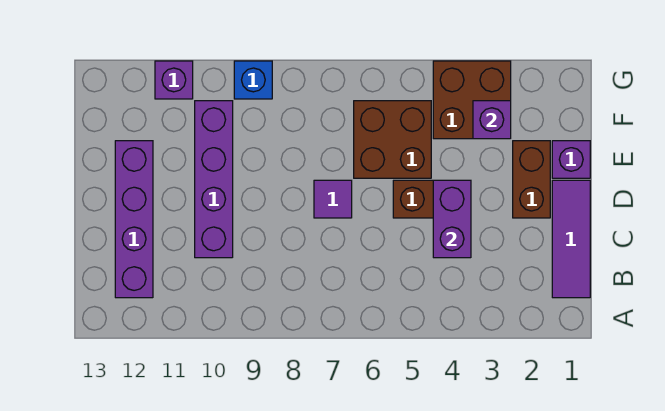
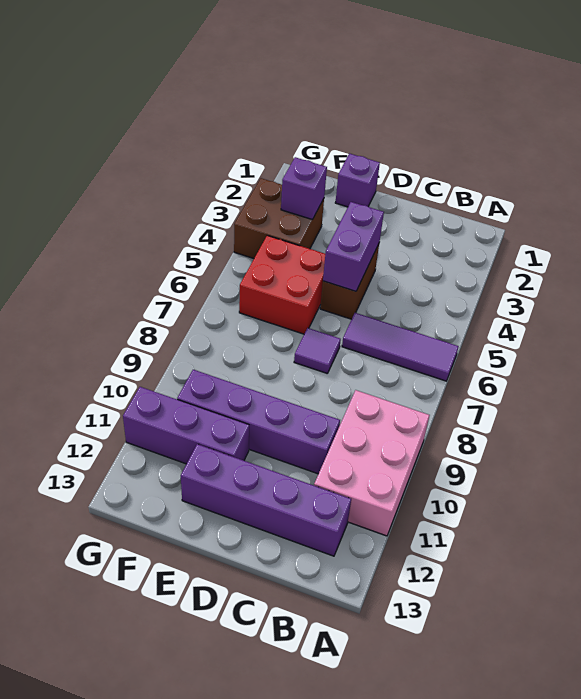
none -> pink 2x3 brick [314,390,430,536]
purple 1x3 tile [552,180,590,298] -> purple 1x3 tile moved to [342,313,459,381]
purple 1x2 brick [433,180,471,258] -> purple 1x2 brick turned to [323,202,384,291]
brown 1x2 brick [513,141,550,218] -> none
brown 2x2 brick [354,101,431,178] -> red 2x2 brick [239,235,325,334]
blue 1x1 brick [234,61,272,99] -> none
purple 1x1 brick [155,61,193,99] -> purple 1x3 brick [123,387,249,464]

